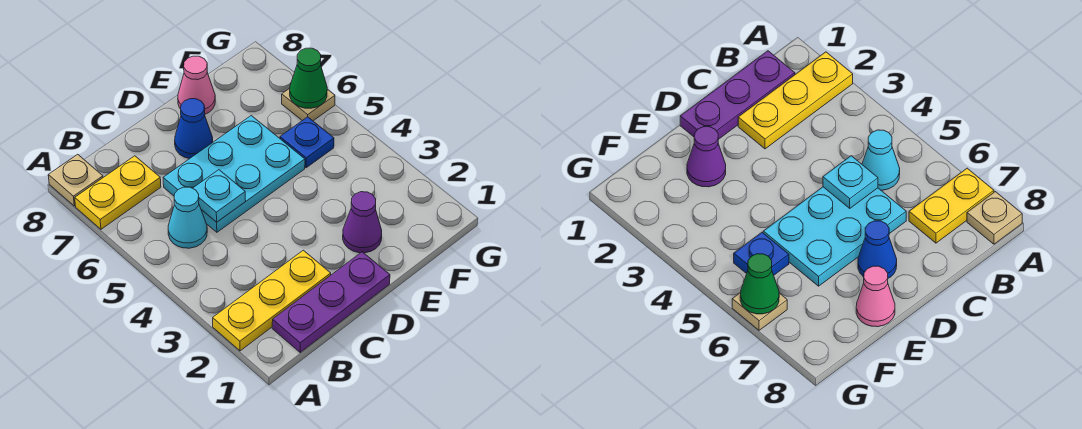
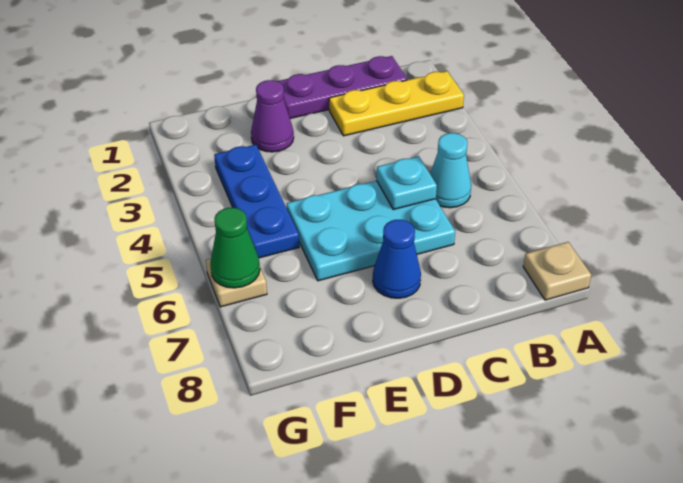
yellow 1x2 plate [75,156,161,229] -> none
pink 1x1 cone [178,56,215,115] -> none
blue 1x1 plate [280,117,334,168] -> blue 1x3 plate [214,145,299,258]

